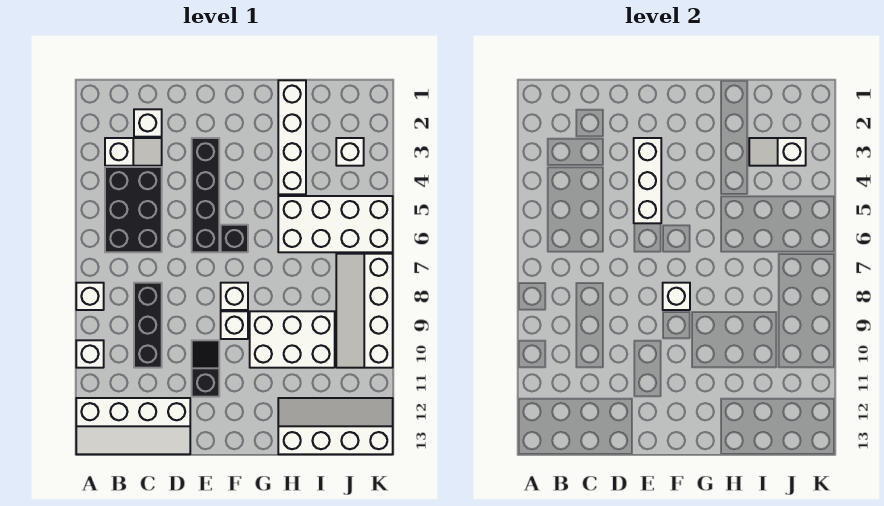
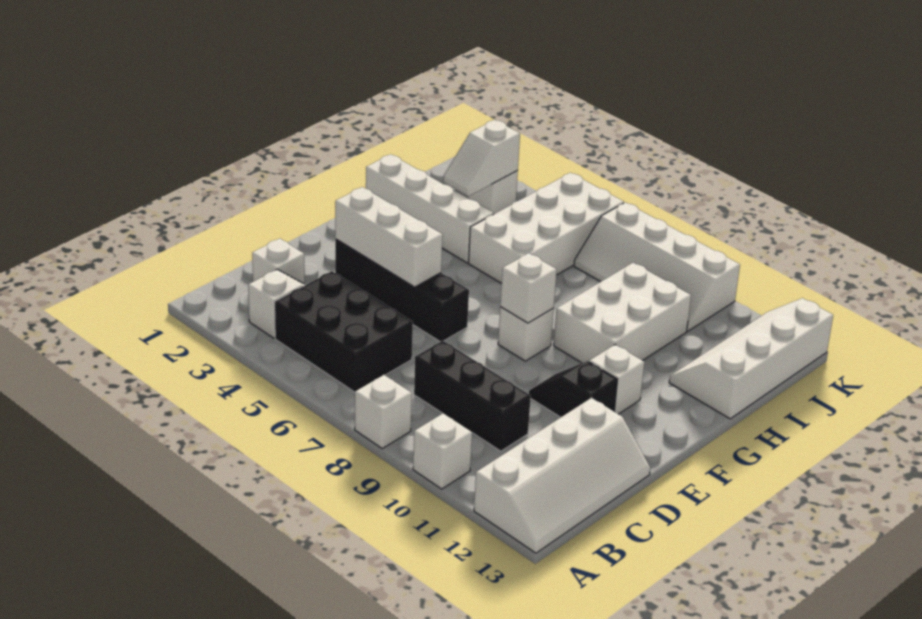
black 1x1 brick [221,225,248,252] -> none
white 1x1 brick [221,311,248,339] -> white 1x1 brick moved to [589,345,644,414]

